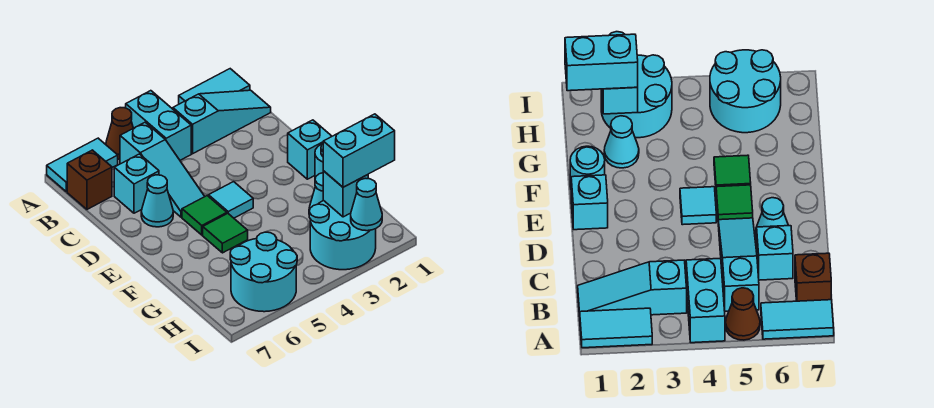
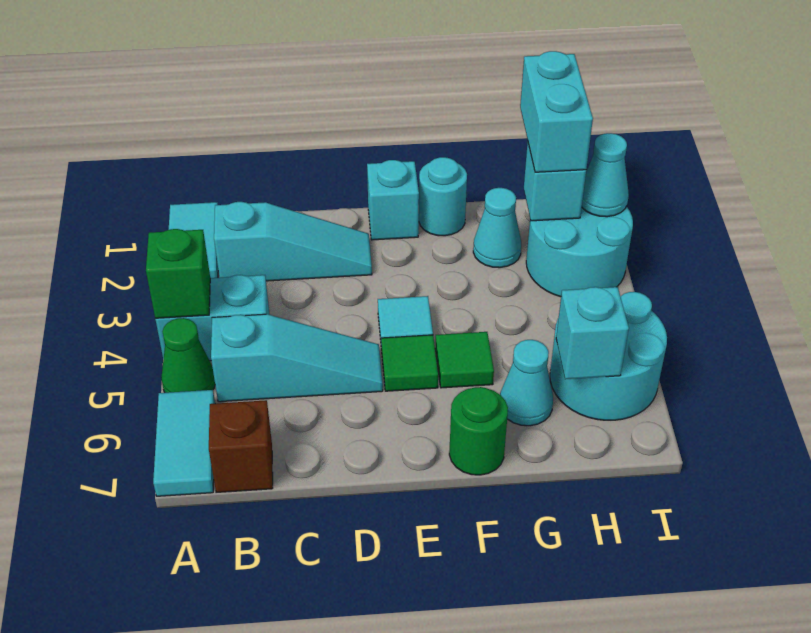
none -> green 1x1 brick [146,229,210,318]
brown 1x1 cone [106,108,133,159] -> green 1x1 cone [161,318,215,393]
cyan 1x3 slope [173,90,271,154] -> cyan 1x3 slope turned to [214,202,372,281]
cyan 1x1 brick [114,154,159,213] -> cyan 1x1 brick moved to [556,287,629,379]
cyan 1x1 cone [141,175,173,227] -> cyan 1x1 cone moved to [500,340,553,426]
none -> green 1x1 round brick [449,387,508,475]

